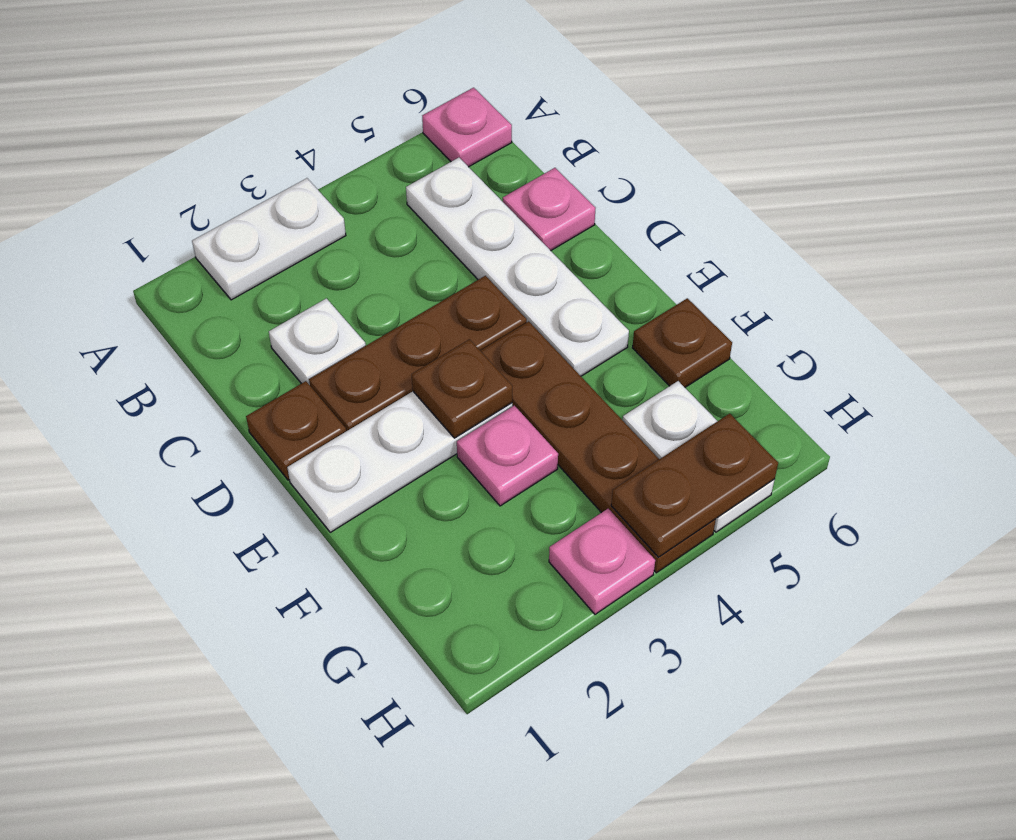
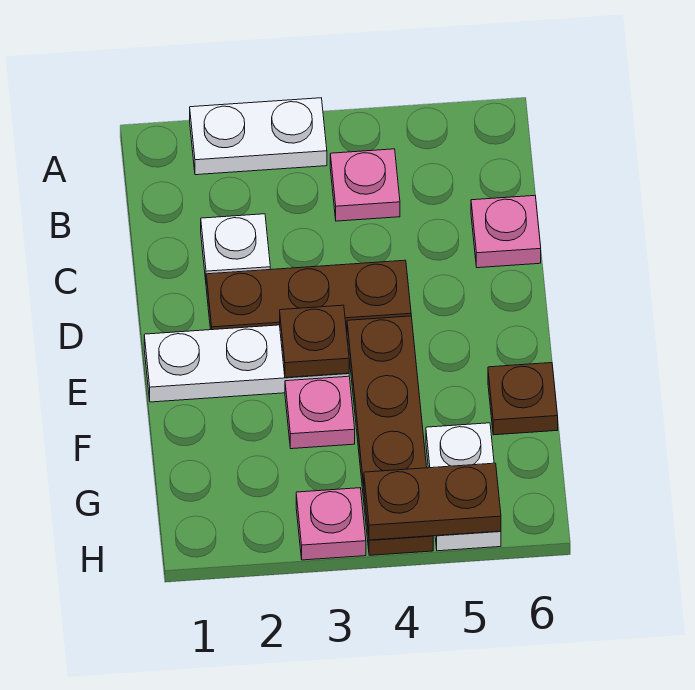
pink 1x1 plate [422,88,512,167] -> pink 1x1 plate moved to [330,149,400,221]
white 1x4 plate [406,158,629,376] -> none
brown 1x1 plate [246,381,346,480] -> none

